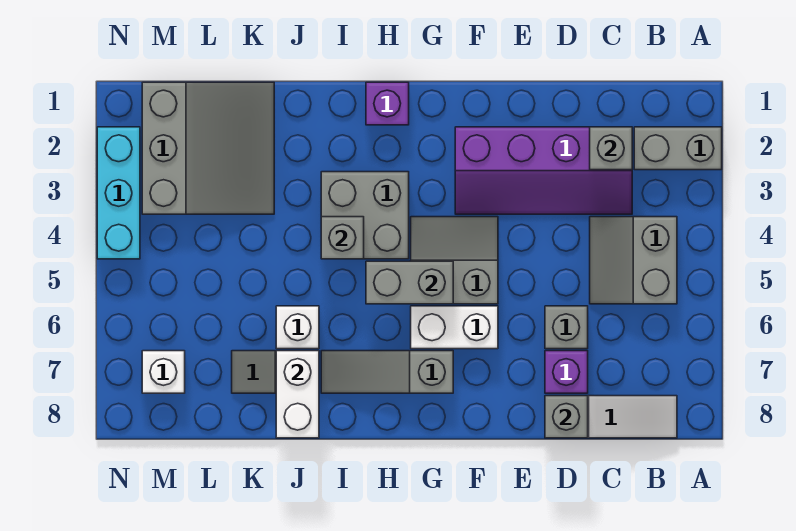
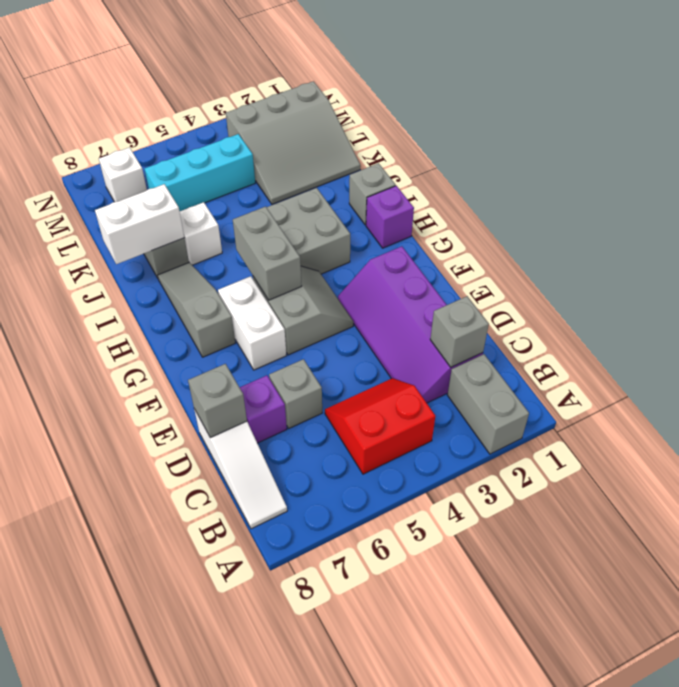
grey 2x2 slope [590,217,677,304] -> red 2x2 slope [325,378,435,474]
grey 1x1 brick [321,217,364,259] -> grey 1x1 brick moved to [349,163,396,225]
cyan 1x3 brick [97,127,140,259] -> cyan 1x3 brick moved to [145,134,255,211]

